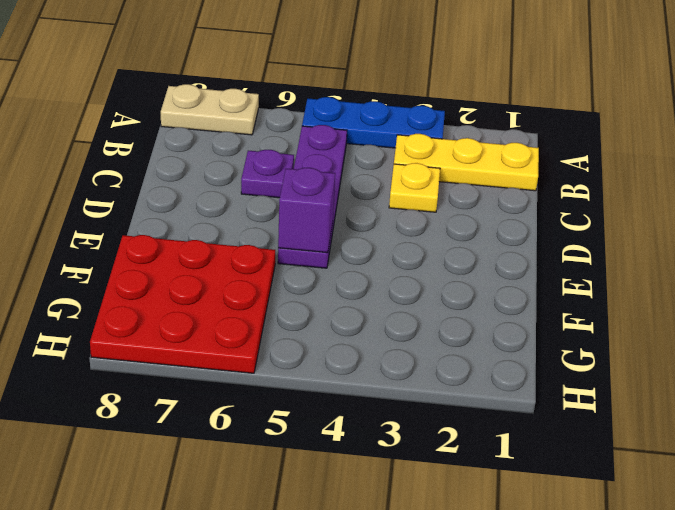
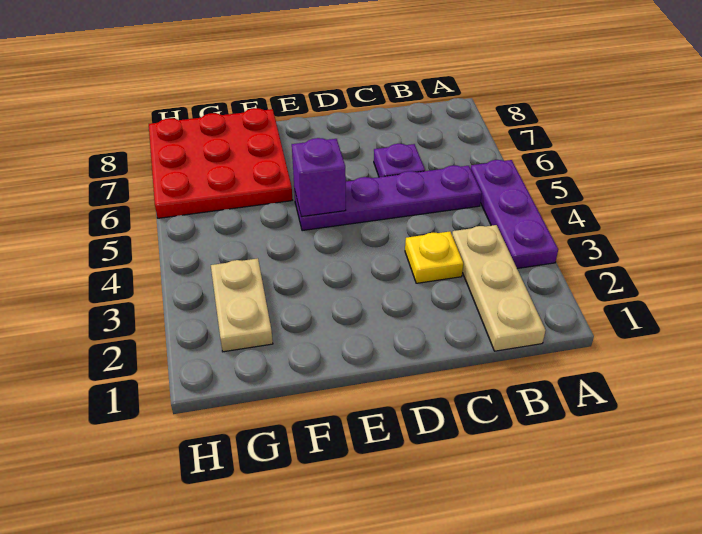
blue 1x3 plate [302,97,445,148] -> purple 1x3 plate [471,160,558,269]
tan 1x2 plate [161,84,259,135] -> tan 1x2 plate moved to [211,258,273,352]
yellow 1x3 plate [394,134,539,191] -> tan 1x3 plate [452,225,546,351]

